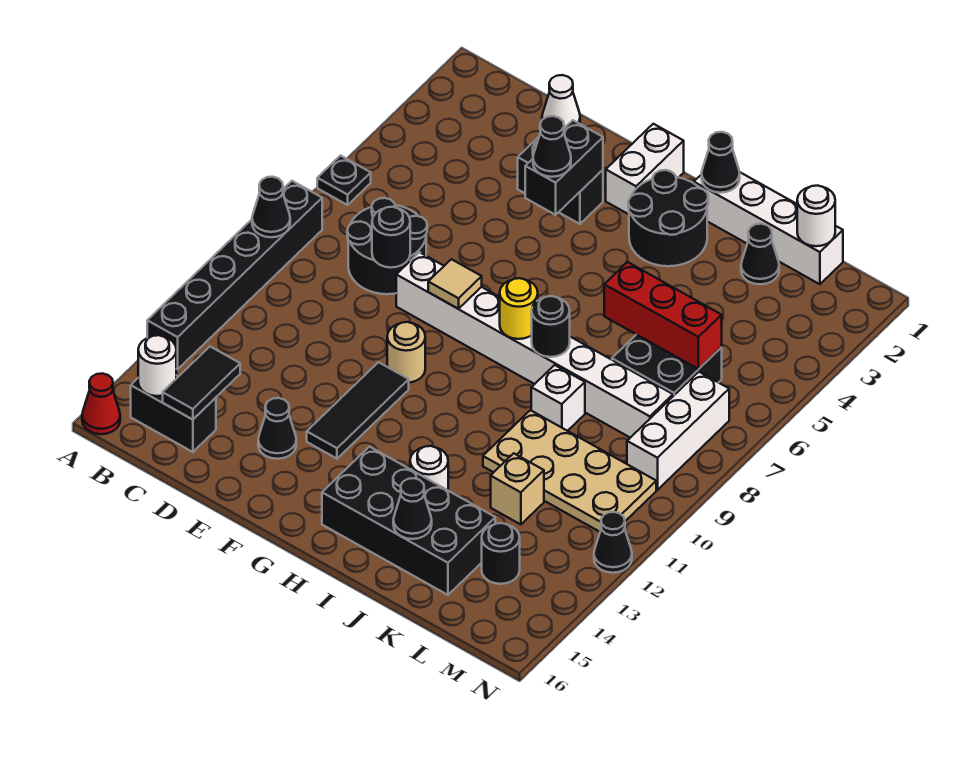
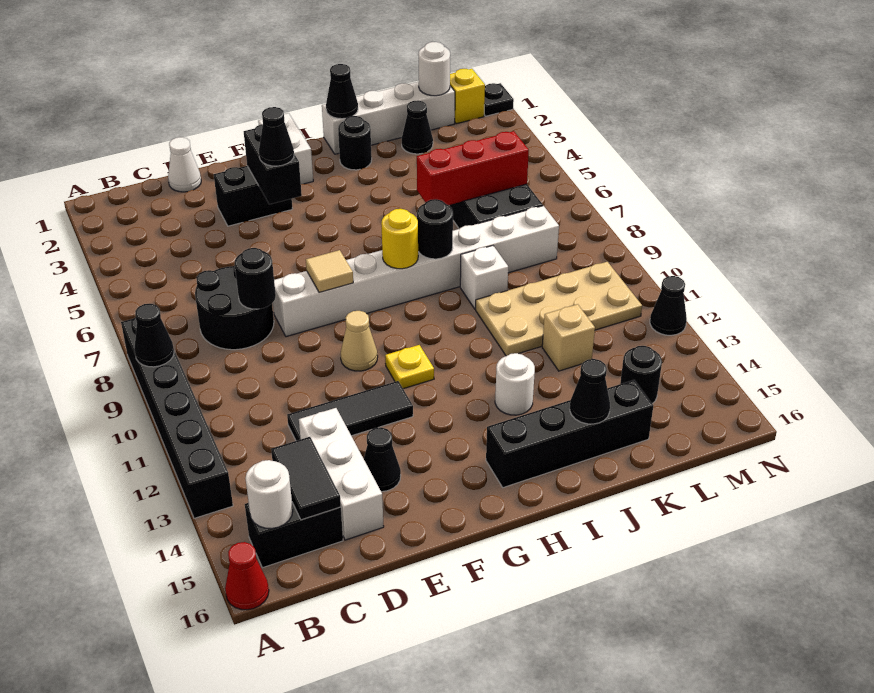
black 1x1 plate [317,156,371,205] -> black 1x1 plate moved to [484,83,514,116]
tan 1x1 round brick [387,322,425,382] -> tan 1x1 cone [341,311,378,371]
black 1x3 tile [307,362,409,459] -> black 1x3 tile turned to [287,381,413,441]
none -> yellow 1x1 plate [385,345,434,389]
black 2x2 round brick [628,170,708,266] -> black 1x1 round brick [338,116,372,170]
black 2x4 brick [322,447,495,595] -> black 1x4 brick [486,380,653,488]
none -> yellow 1x1 brick [450,69,485,124]
white 1x3 brick [627,372,729,490] -> white 1x3 brick moved to [299,408,384,540]

